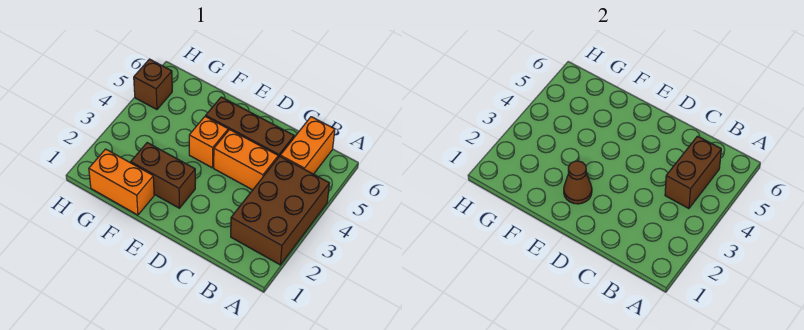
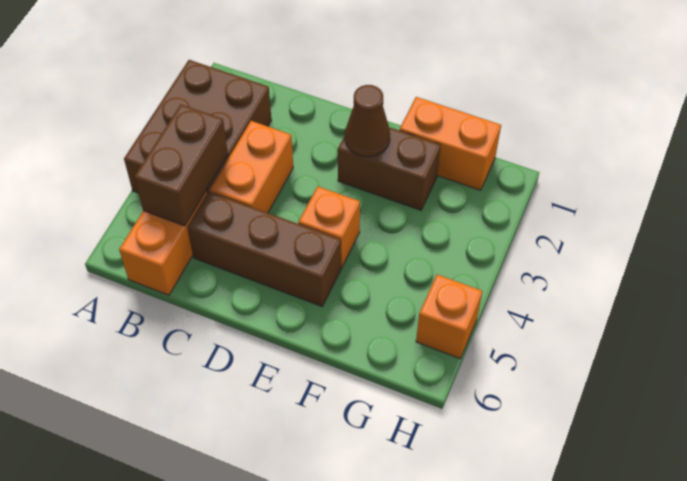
orange 1x2 brick [214,130,278,190] -> orange 1x2 brick turned to [210,121,293,213]
brown 1x1 brick [134,59,172,110] -> orange 1x1 brick [416,275,482,359]

